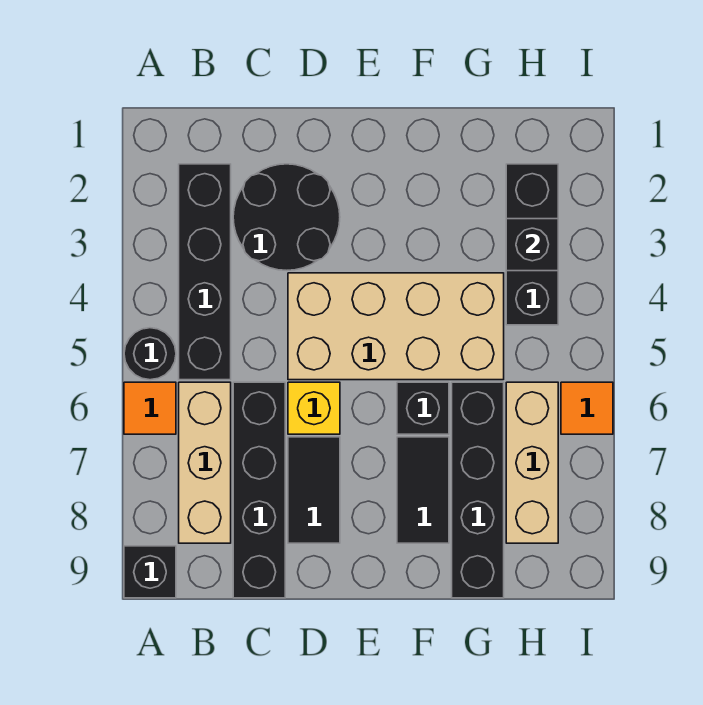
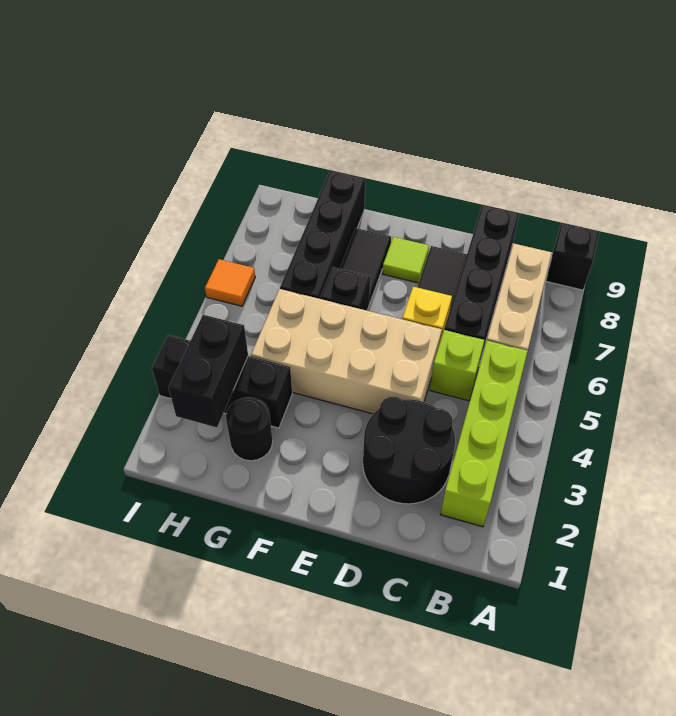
black 1x1 round brick [124,328,176,380] -> black 1x1 round brick moved to [226,397,273,461]
orange 1x1 tile [124,382,176,434] -> none
black 1x4 brick [179,164,231,380] -> lime 1x4 brick [440,341,528,527]
none -> lime 1x1 brick [430,330,484,401]
none -> lime 1x1 tile [382,237,429,283]
black 1x3 brick [506,164,558,325] -> black 1x3 brick turned to [152,335,292,428]
black 1x1 brick [506,219,558,271] -> black 1x2 brick [169,315,248,428]
tan 1x3 brick [506,382,558,543] -> none

